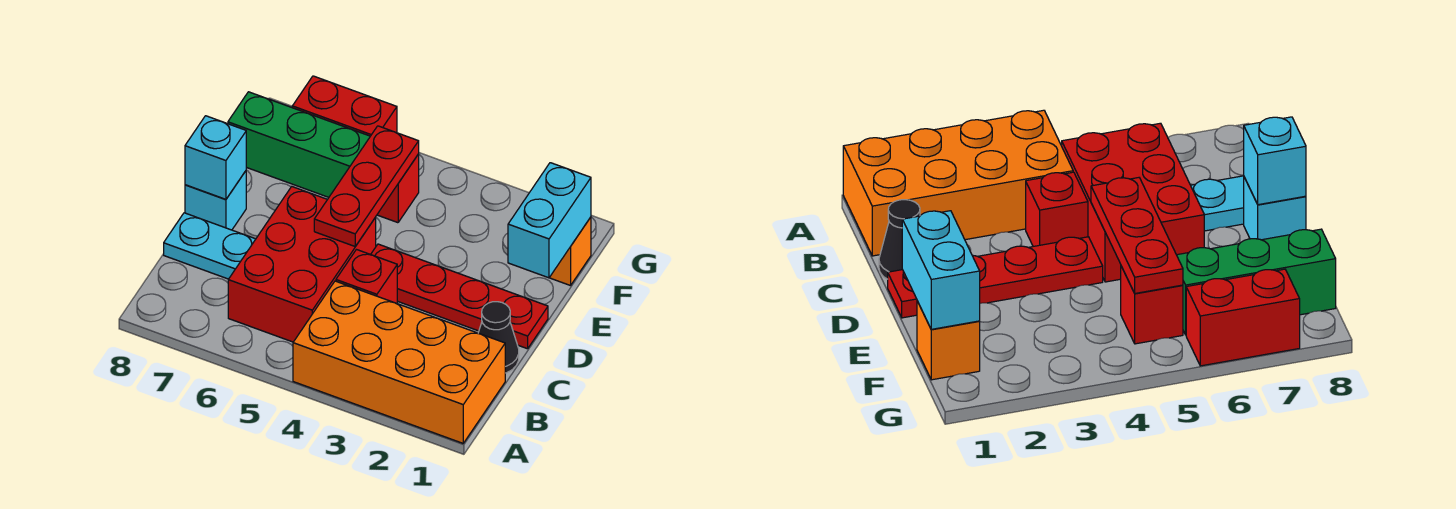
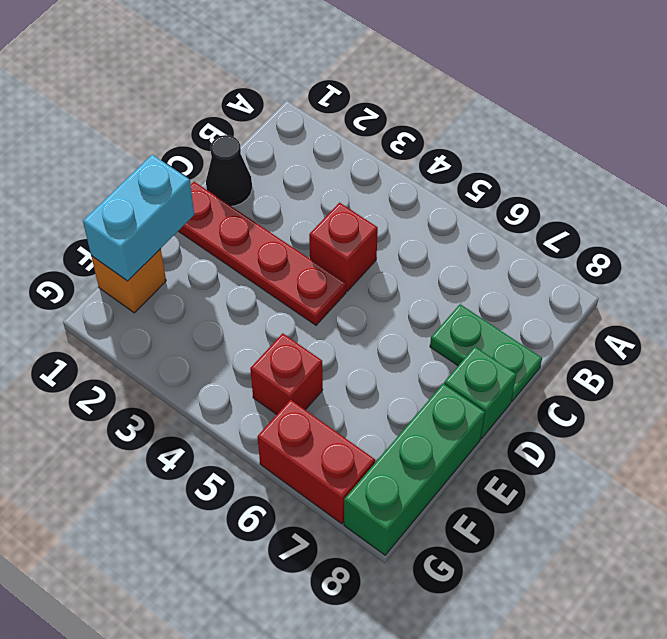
orange 2x4 brick [293,281,505,443] -> none
red 2x3 brick [228,187,376,342] -> none
cyan 1x2 plate [164,213,256,279] -> green 1x2 plate [430,304,542,402]
red 1x3 plate [314,126,419,246] -> none
cyan 1x1 brick [185,171,246,230] -> green 1x1 brick [444,347,516,439]
cyan 1x1 brick [185,116,246,199] -> none
green 1x3 brick [228,92,370,197] -> green 1x3 brick turned to [344,384,485,555]

